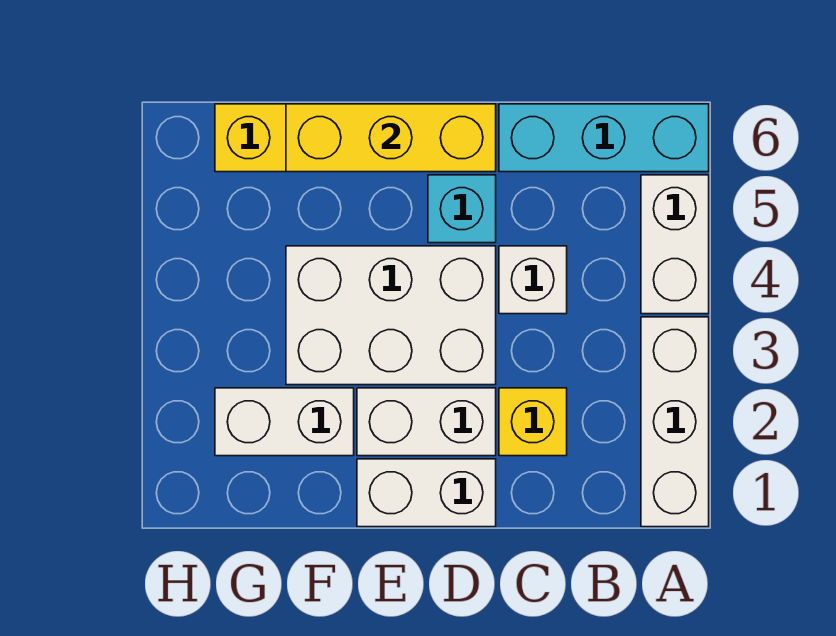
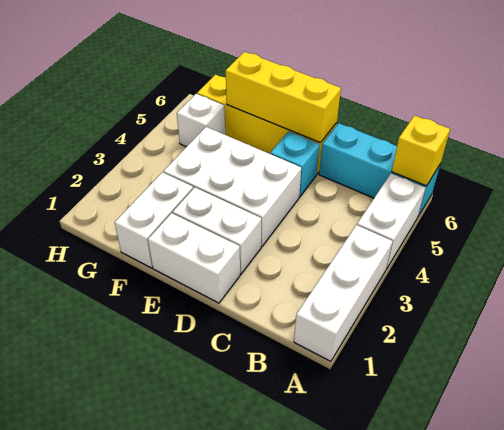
yellow 1x1 brick [499,388,567,456] -> yellow 1x1 brick moved to [392,115,450,186]
white 1x1 brick [499,246,567,314] -> white 1x1 brick moved to [177,94,225,147]
white 1x2 brick [215,388,354,456] -> white 1x2 brick turned to [115,172,193,268]

